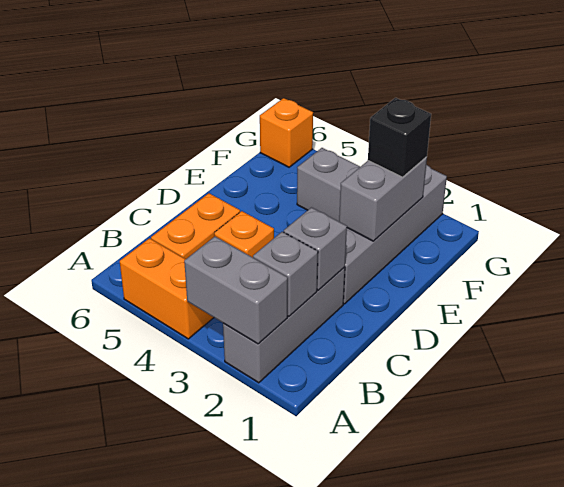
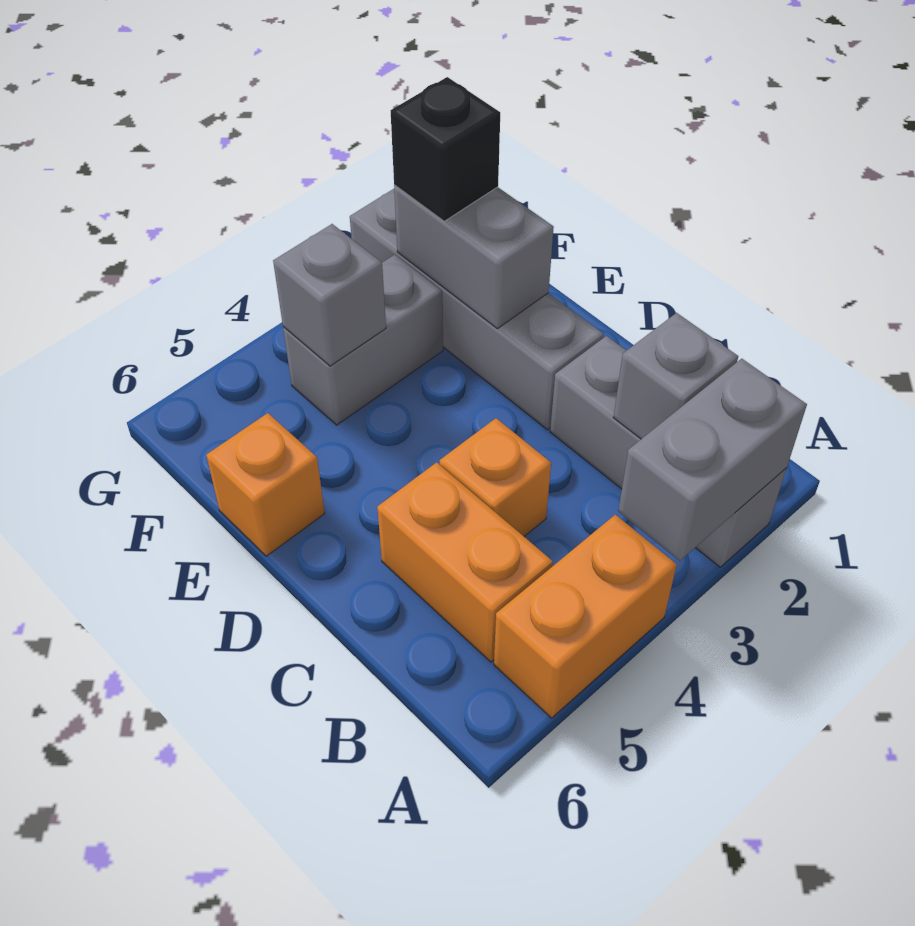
grey 1x1 brick [284,208,347,290] -> grey 1x1 brick moved to [273,224,386,366]
orange 1x1 brick [260,98,313,167] -> orange 1x1 brick moved to [206,413,325,556]

